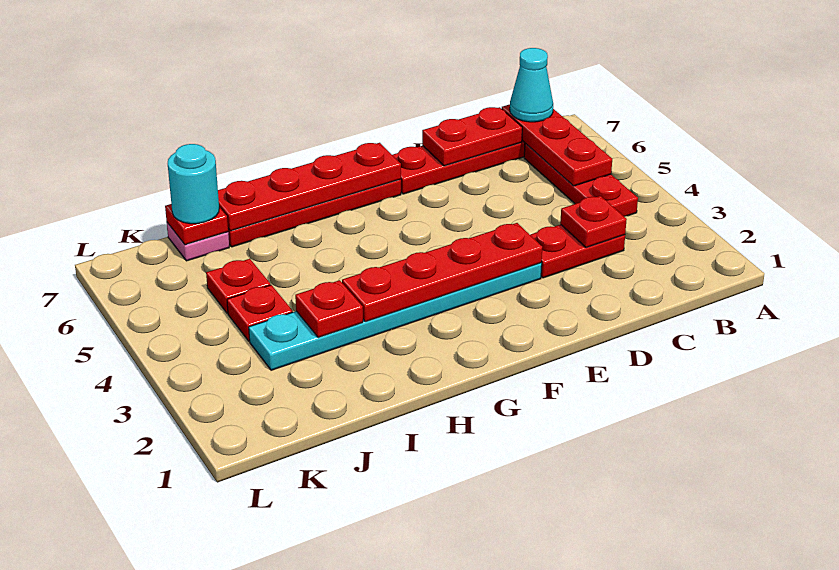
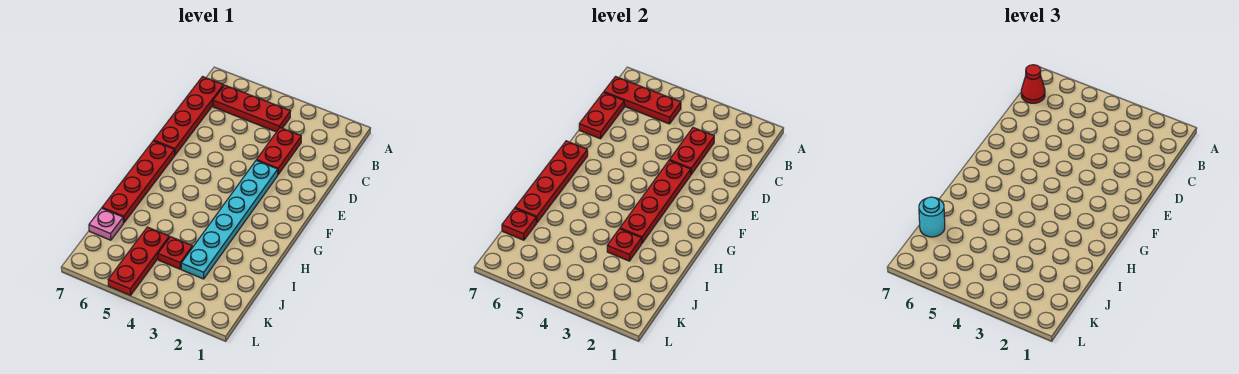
cyan 1x1 cone [510,48,553,122] -> red 1x1 cone [1021,65,1045,103]
red 1x1 plate [560,196,627,248] -> red 1x2 plate [670,128,714,175]
red 1x1 plate [206,259,270,314] -> red 1x3 plate [108,227,169,295]

